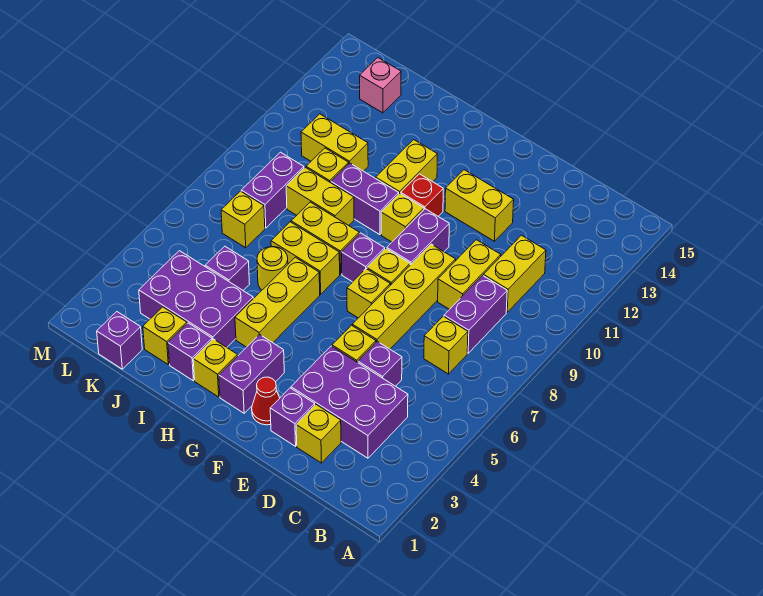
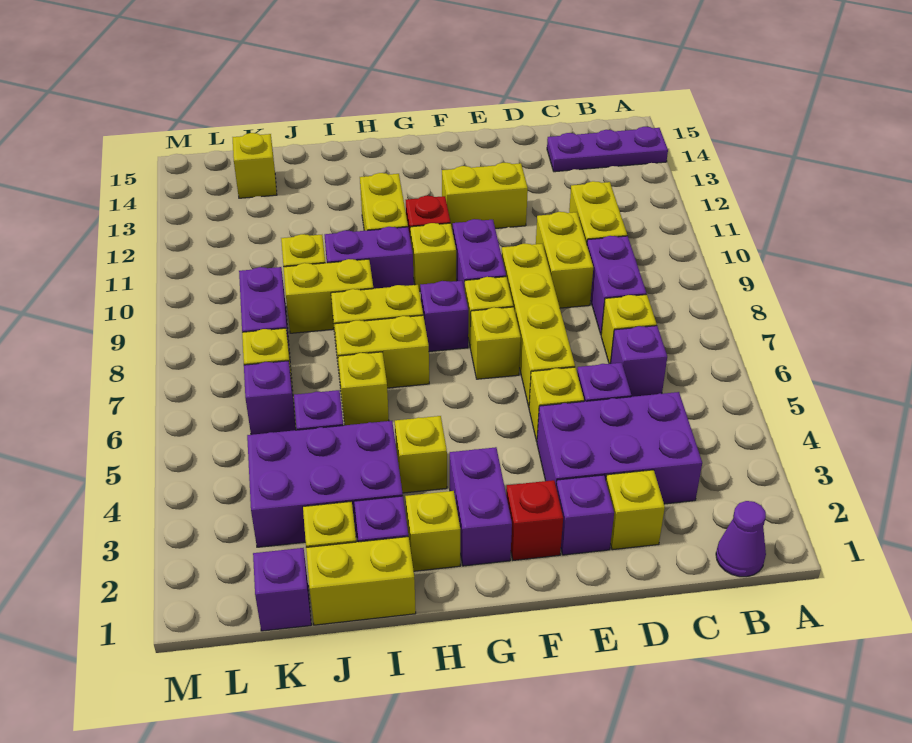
none -> purple 1x3 plate [547,127,668,172]
none -> purple 1x1 cone [716,501,766,577]
none -> purple 1x1 brick [611,326,667,397]
red 1x1 cone [252,377,280,425] -> red 1x1 brick [506,480,563,560]
yellow 1x3 brick [235,257,320,347] -> yellow 1x1 brick [395,416,447,493]
yellow 1x1 round brick [257,247,288,290] -> yellow 1x1 brick [338,352,389,425]
yellow 1x2 brick [301,114,368,171] -> yellow 1x2 brick moved to [306,537,416,625]
none -> purple 1x1 brick [244,361,296,435]
pink 1x1 brick [360,58,401,113] -> yellow 1x1 brick [233,133,277,198]

